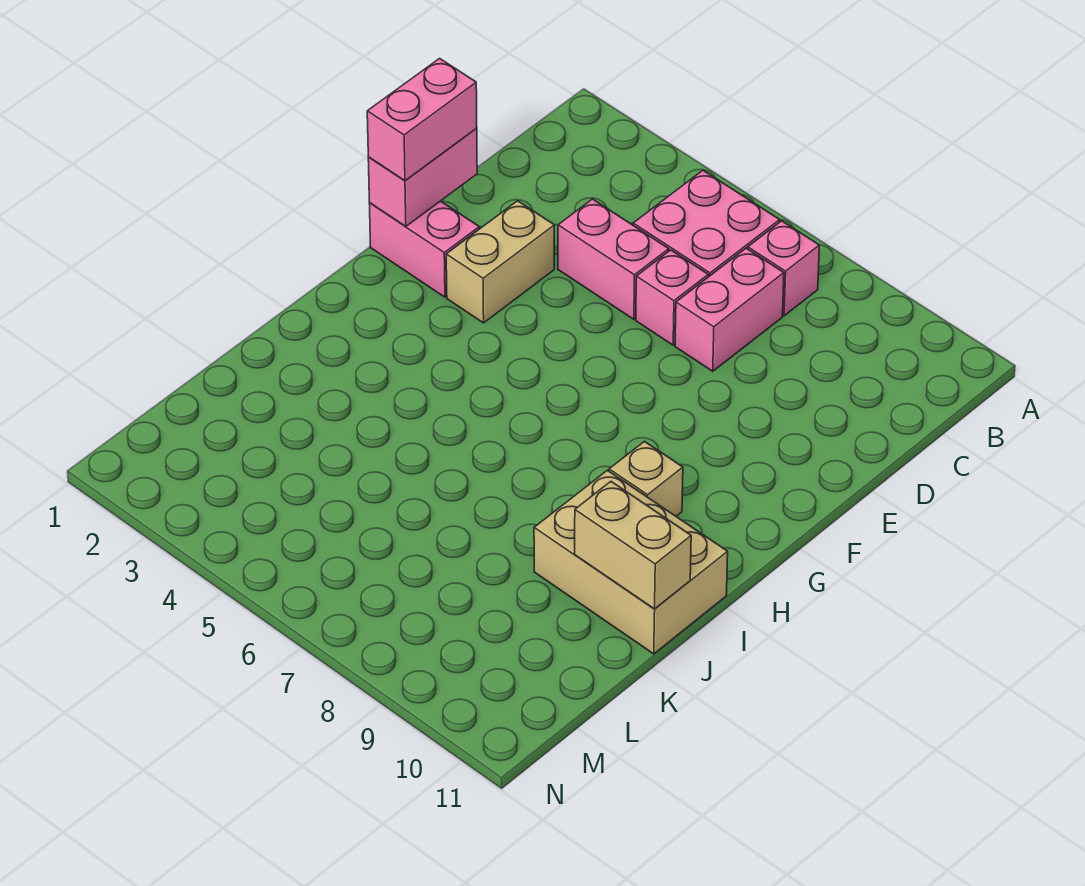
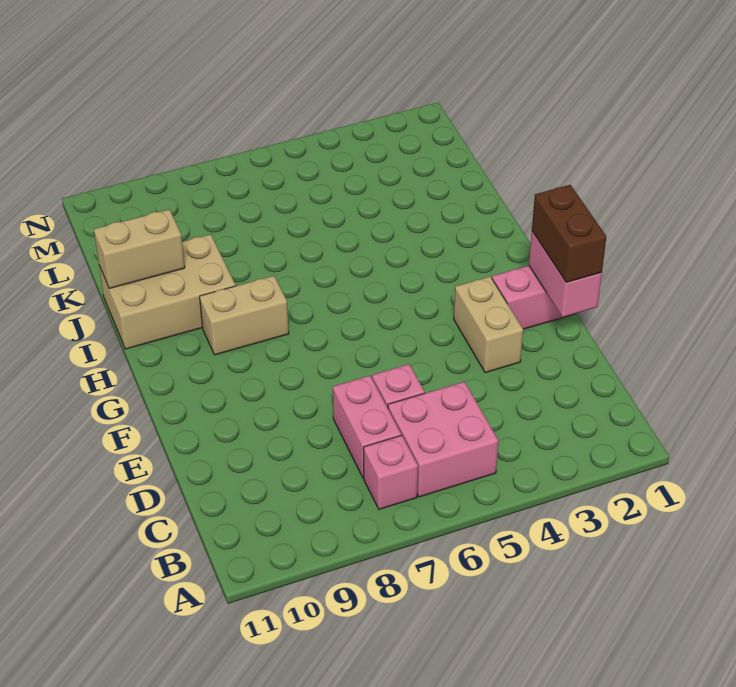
pink 1x2 brick [558,199,669,319] -> none
pink 1x2 brick [367,58,477,181] -> brown 1x2 brick [532,185,606,282]
tan 1x1 brick [609,442,683,516] -> tan 1x2 brick [200,276,289,355]

